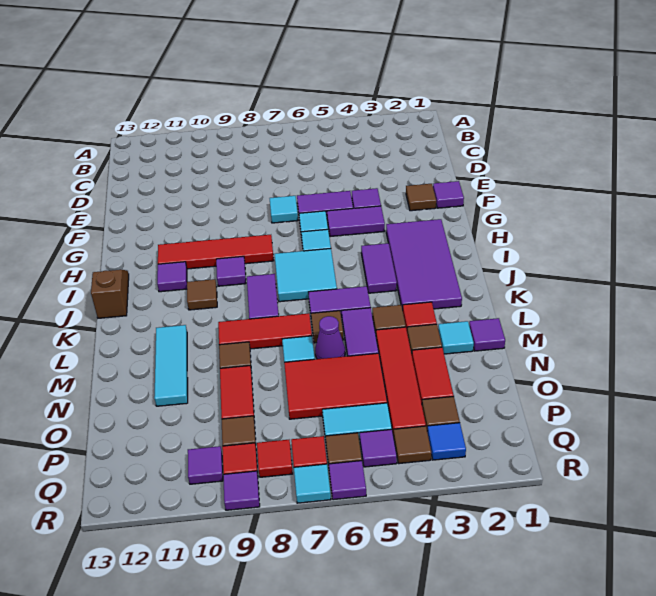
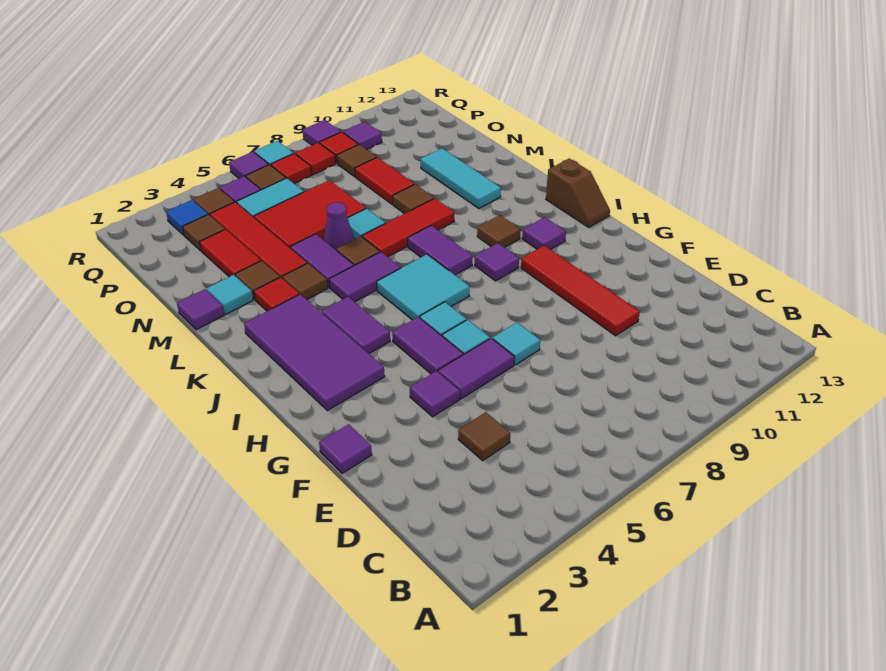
brown 1x1 tile [406,184,436,211] -> brown 1x1 tile moved to [458,412,510,460]
purple 1x2 tile [327,206,385,237] -> purple 1x2 tile turned to [392,317,463,374]
red 1x4 tile [158,235,274,269] -> red 1x4 tile turned to [521,246,640,336]

